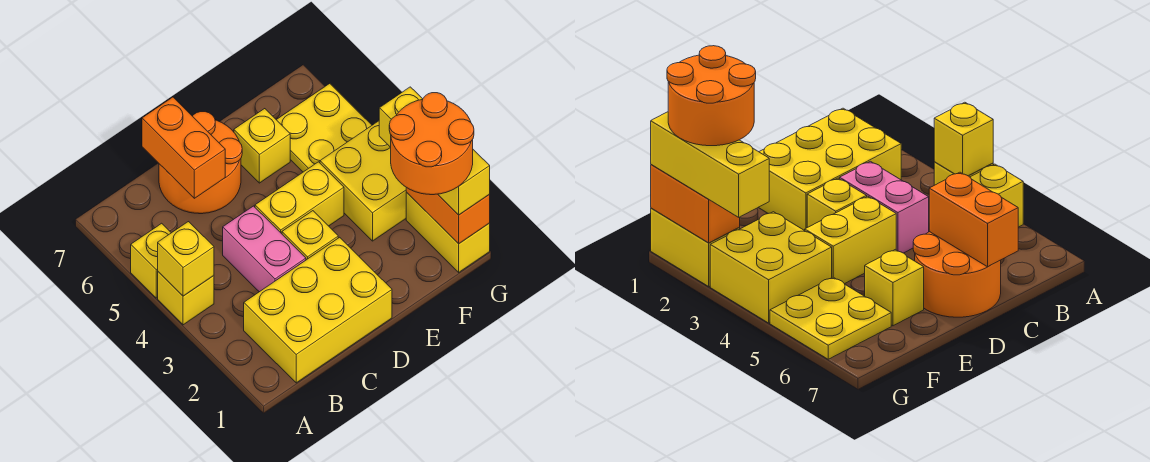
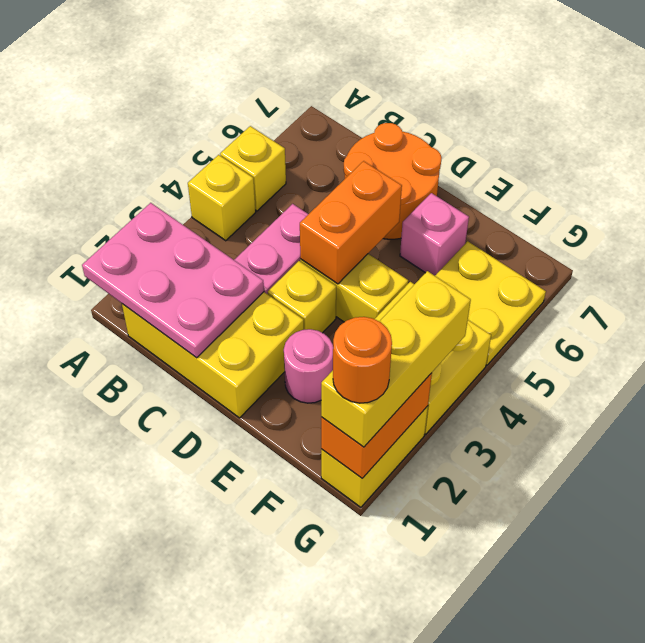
none -> pink 2x3 plate [82,203,264,358]
yellow 1x1 brick [158,222,214,296] -> none
orange 1x2 brick [142,97,225,198] -> orange 1x2 brick moved to [300,161,402,284]
none -> pink 1x1 round brick [284,329,333,403]
yellow 1x1 brick [234,109,290,183] -> pink 1x1 brick [400,193,469,276]
orange 2x2 round brick [389,93,474,195] -> orange 1x1 round brick [333,317,392,403]

